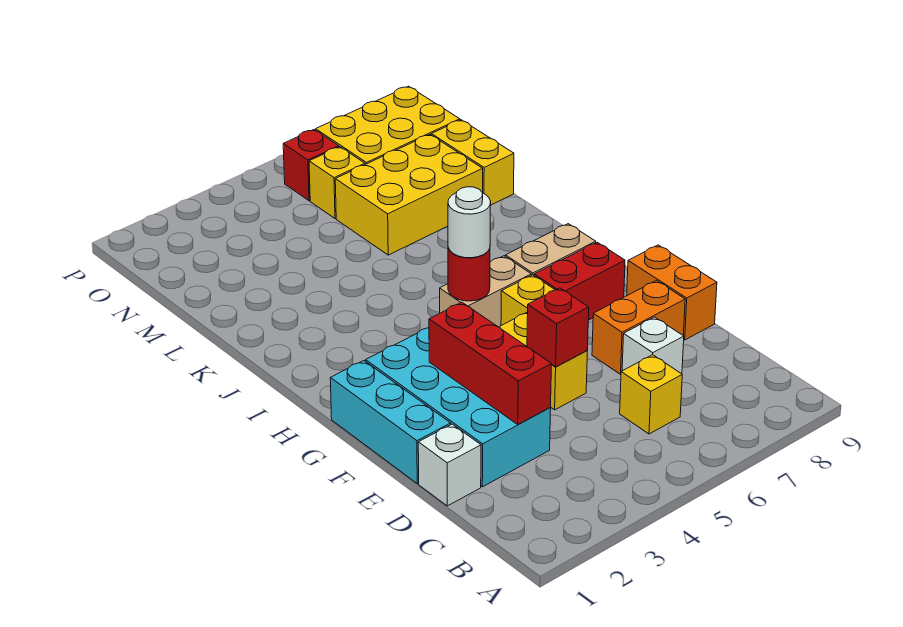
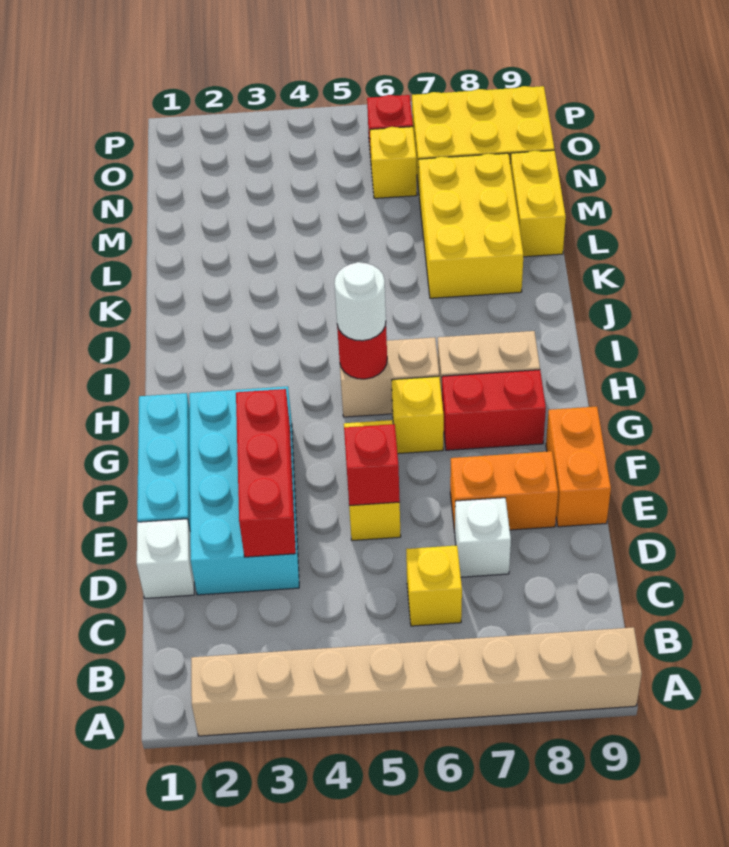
none -> tan 1x8 brick [191,627,642,736]
yellow 2x3 brick [335,135,483,255] -> yellow 2x3 brick turned to [419,153,523,298]

